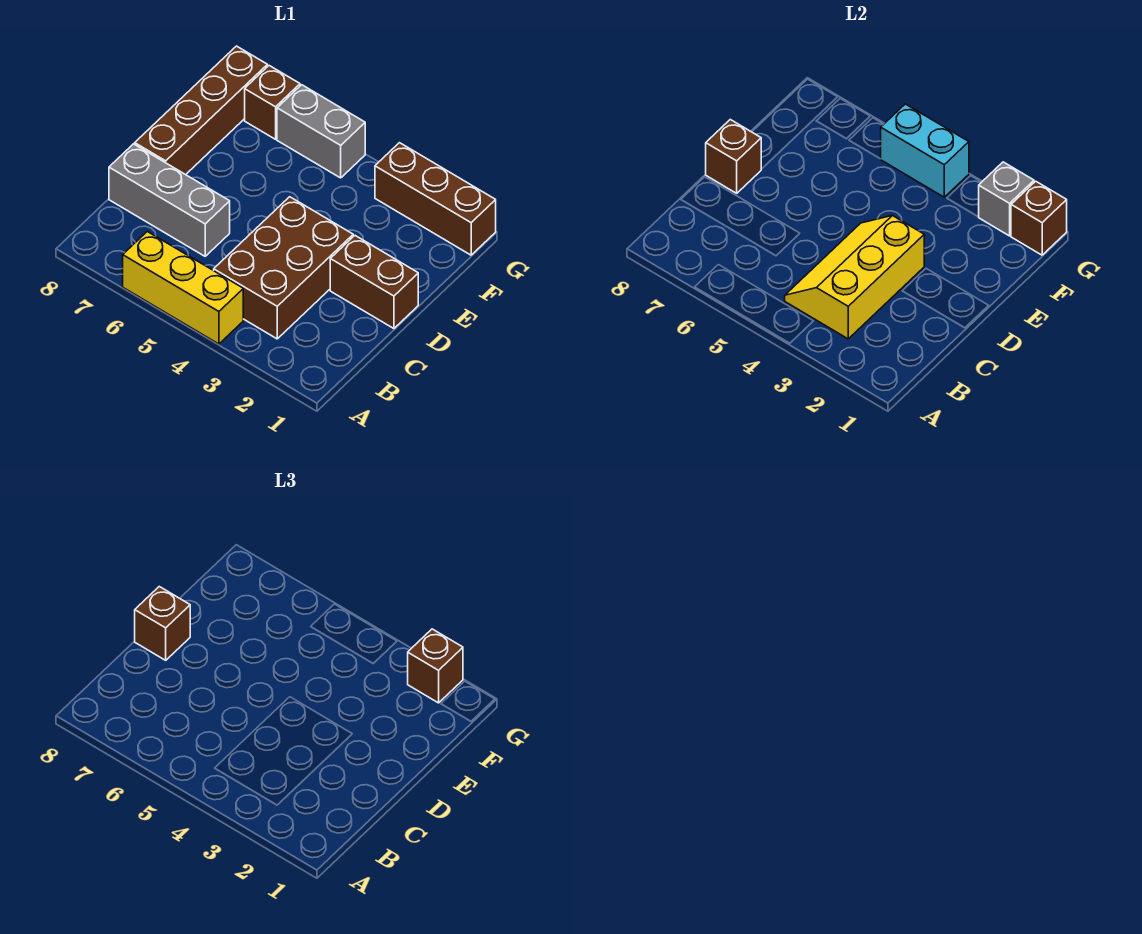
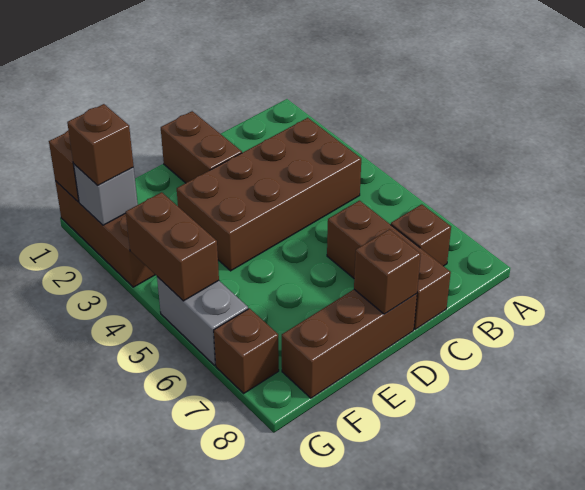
yellow 1x3 brick [123,232,243,344] -> none
brown 2x3 brick [214,197,353,339] -> brown 2x4 brick [177,118,361,271]
yellow 2x3 slope [785,216,924,339] -> none
grey 1x3 brick [109,144,230,256] -> brown 1x3 brick [327,201,451,329]
brown 1x4 brick [135,46,267,175] -> brown 1x3 brick [282,290,417,398]
brown 1x1 brick [135,587,190,660] -> brown 1x1 brick moved to [391,204,451,266]
cyan 1x2 brick [881,104,969,197] -> brown 1x2 brick [126,192,219,301]

